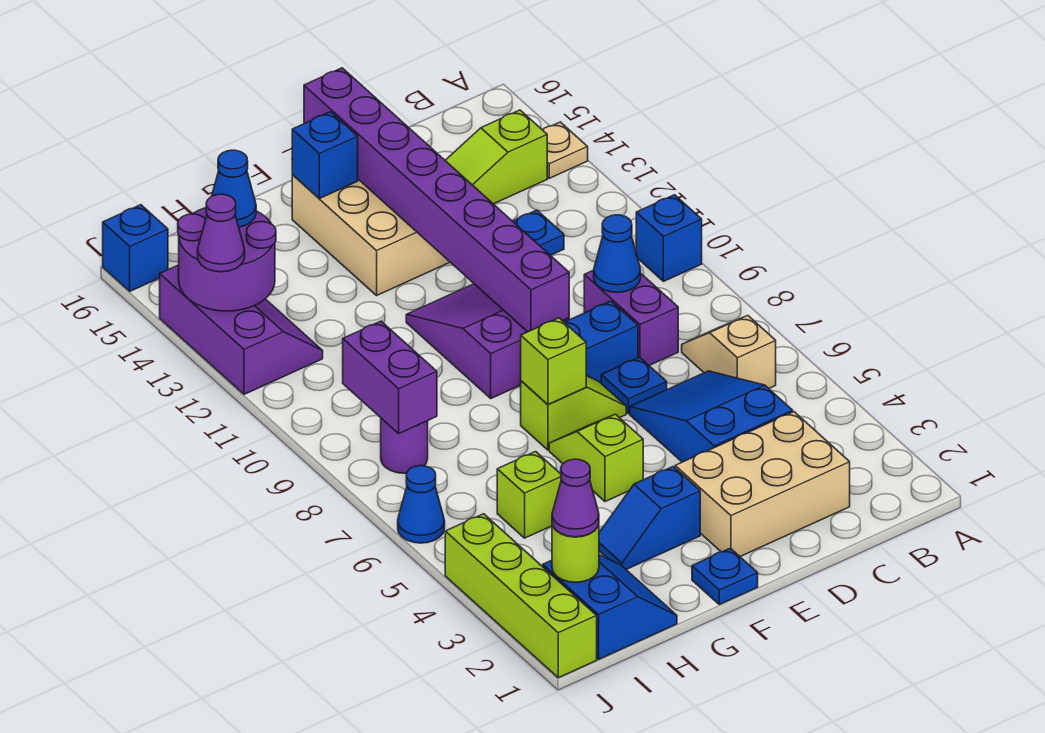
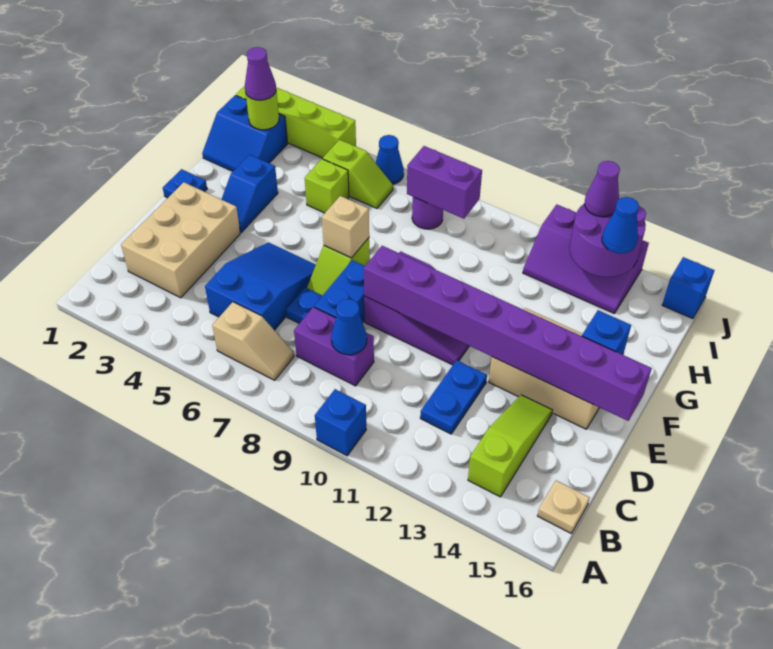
tan 1x1 plate [543,122,588,178] -> tan 1x1 plate moved to [537,481,590,534]
blue 2x3 slope [630,371,793,462] -> blue 2x3 slope turned to [205,242,316,330]
blue 1x2 slope [599,467,700,569] -> blue 1x2 slope turned to [221,155,278,232]
lime 1x2 slope [549,414,643,502] -> lime 1x2 slope moved to [323,140,393,208]
lime 1x1 brick [521,318,586,404] -> tan 1x1 brick [322,196,369,258]

